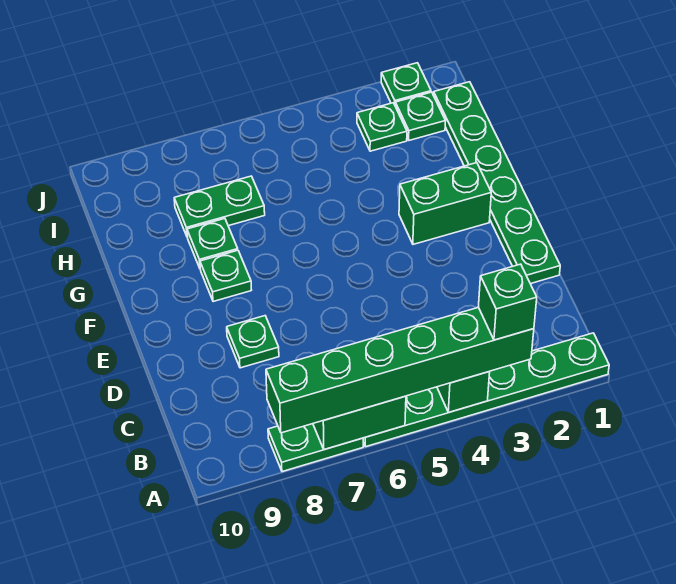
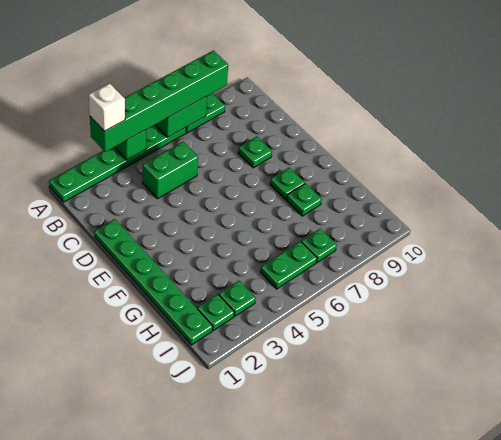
green 1x1 brick [478,264,537,340] -> white 1x1 brick [89,83,125,131]
green 1x2 brick [399,163,491,244] -> green 1x2 brick moved to [143,142,198,199]
green 1x2 plate [174,176,265,237] -> green 1x2 plate moved to [260,241,317,289]
green 1x1 plate [381,63,431,104] -> green 1x1 plate moved to [301,229,337,263]

